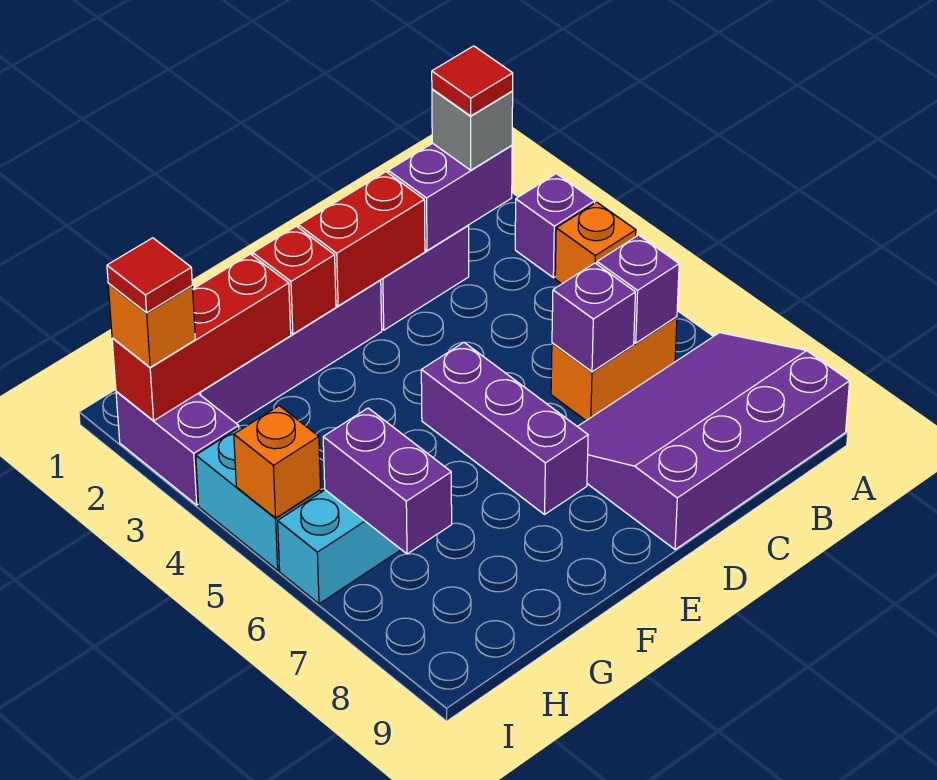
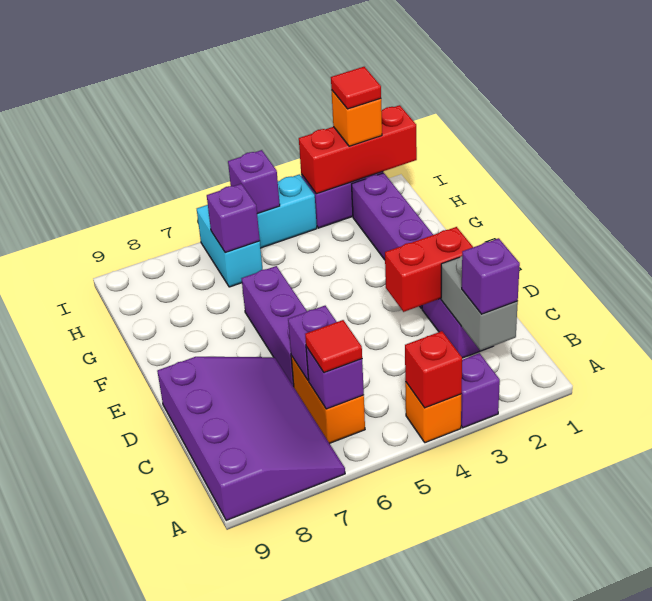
purple 1x2 brick [388,143,512,251] -> grey 1x2 brick [441,256,518,351]
grey 1x1 brick [432,89,513,170] -> purple 1x1 brick [462,238,520,314]
red 1x1 tile [432,46,513,116] -> red 1x1 tile moved to [305,320,362,373]
red 1x2 brick [299,172,425,306] -> red 1x2 brick turned to [385,227,473,312]
purple 1x3 brick [421,342,588,514] -> purple 1x3 brick turned to [242,266,307,387]
red 1x1 brick [253,226,336,334] -> red 1x1 brick moved to [405,331,462,408]
red 1x3 brick [112,254,291,421] -> red 1x3 brick turned to [299,105,417,194]
purple 1x2 brick [323,408,452,554] -> purple 1x1 brick [207,184,260,253]
orange 1x1 brick [234,406,321,518] -> purple 1x1 brick [228,150,280,214]

